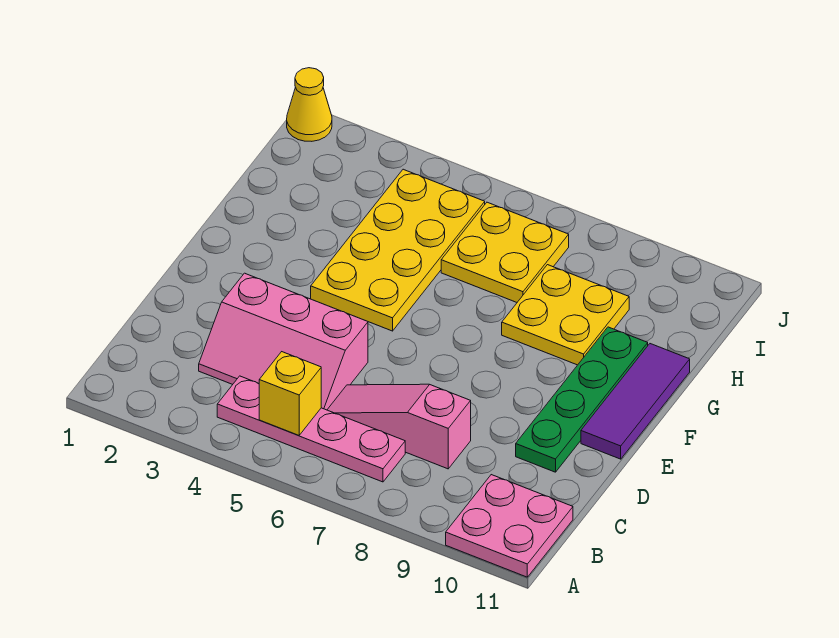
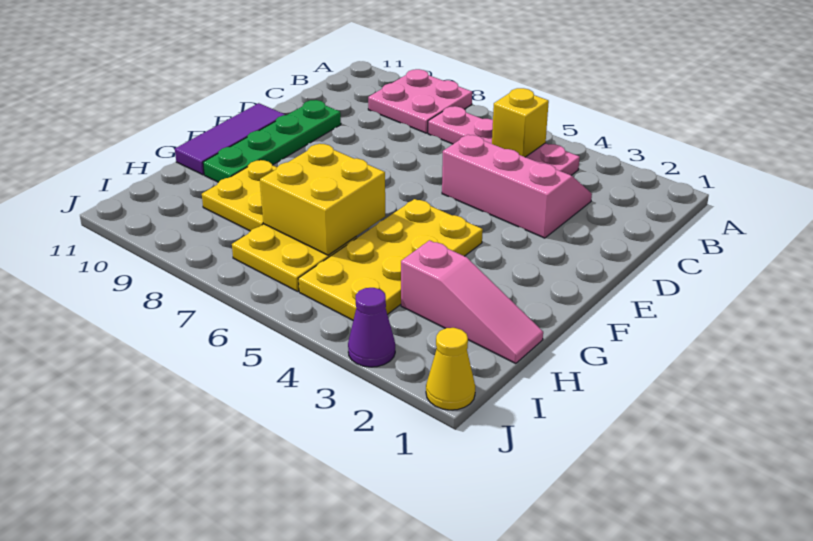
pink 2x2 plate [446,475,573,577] -> pink 2x2 plate moved to [368,69,472,133]
pink 1x3 slope [327,384,471,469] -> pink 1x3 slope moved to [401,240,543,364]
none -> yellow 2x2 brick [260,144,385,255]
none -> purple 1x1 cone [348,288,395,367]

